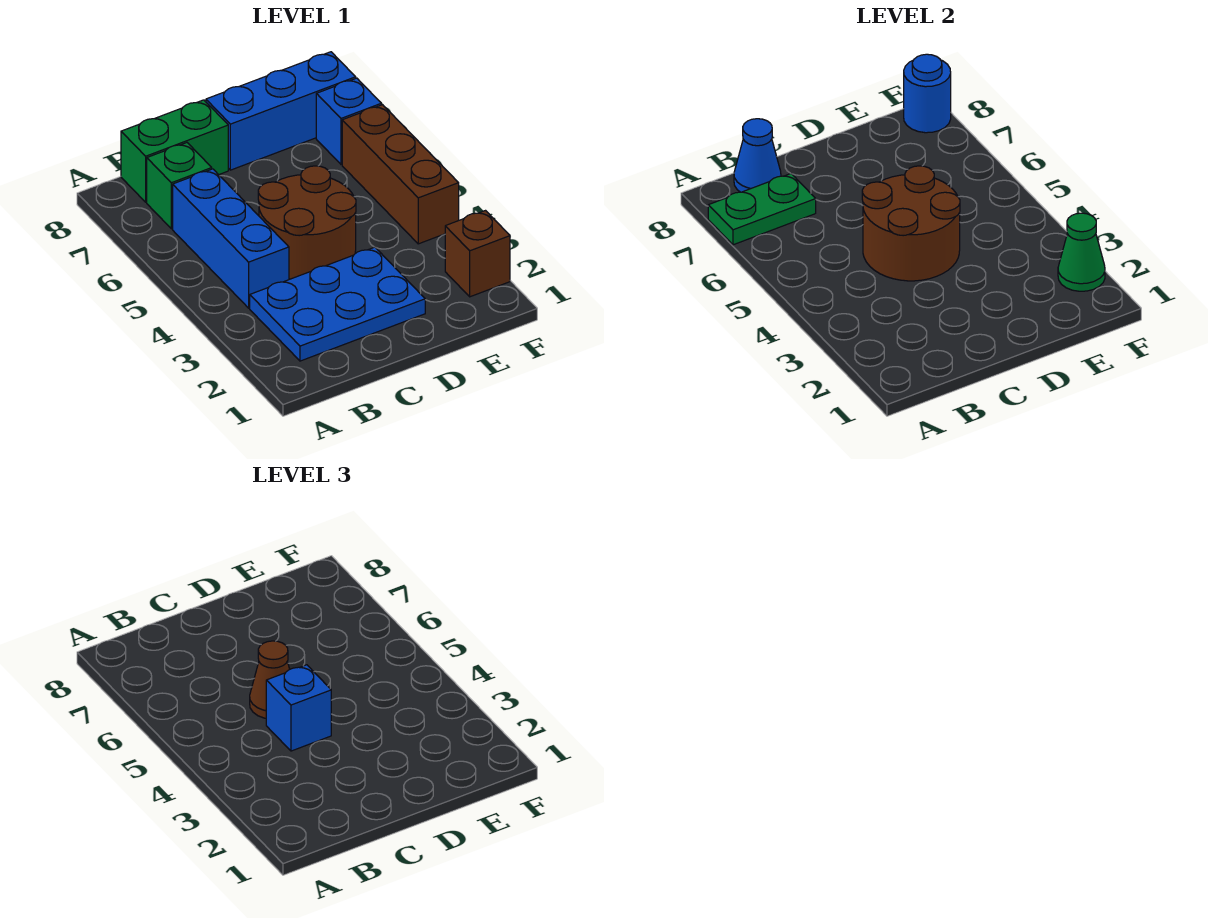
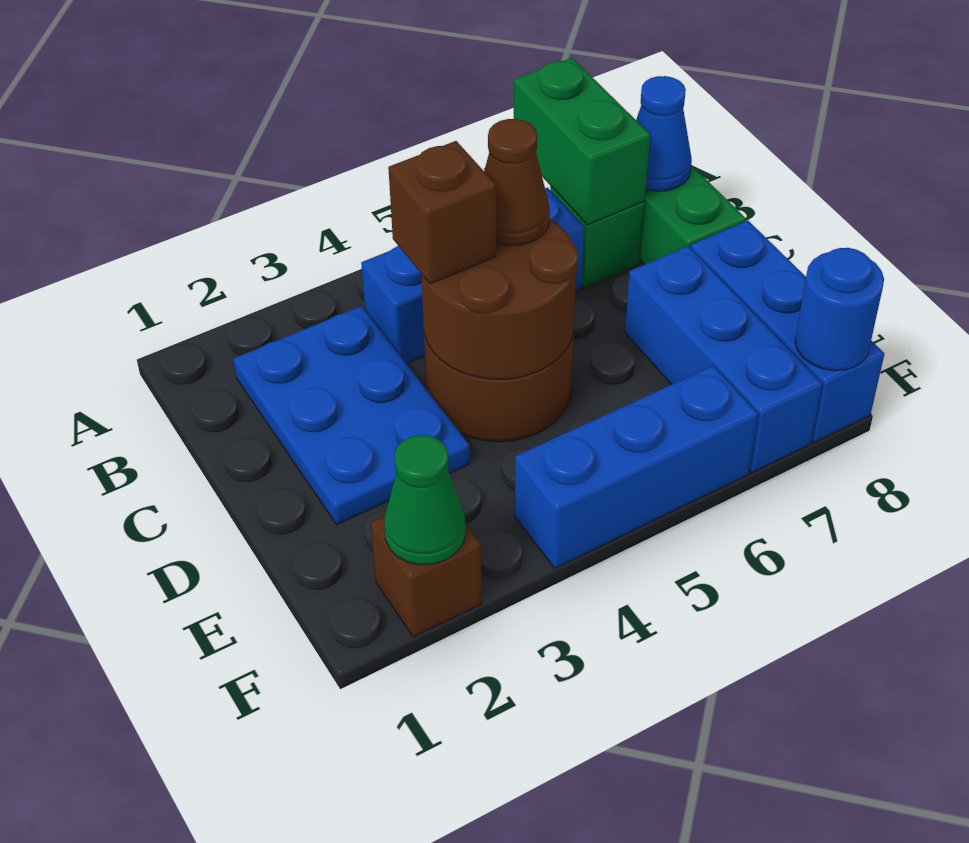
green 1x2 plate [708,174,816,245] -> green 1x2 brick [514,58,650,225]
blue 1x1 brick [266,665,331,751] -> brown 1x1 brick [388,141,496,284]
brown 1x3 brick [342,105,459,244] -> blue 1x3 brick [515,366,758,568]
blue 1x1 brick [316,78,381,164] -> blue 1x3 brick [625,246,822,473]

